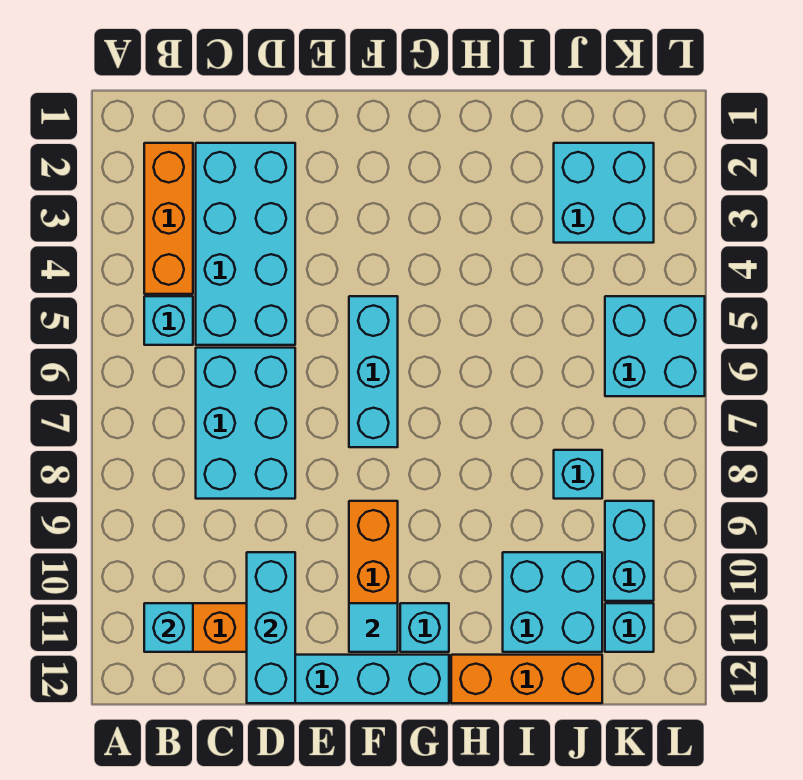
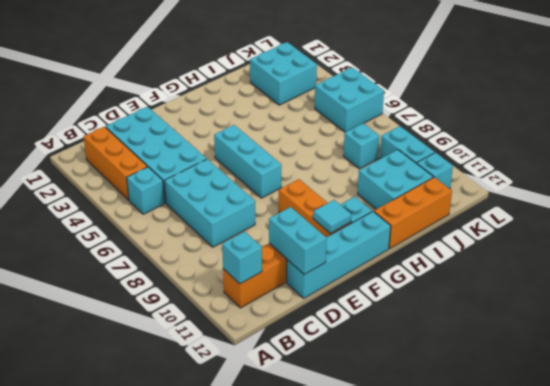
cyan 1x3 brick [247,552,295,703] -> cyan 1x2 brick [269,207,327,274]

